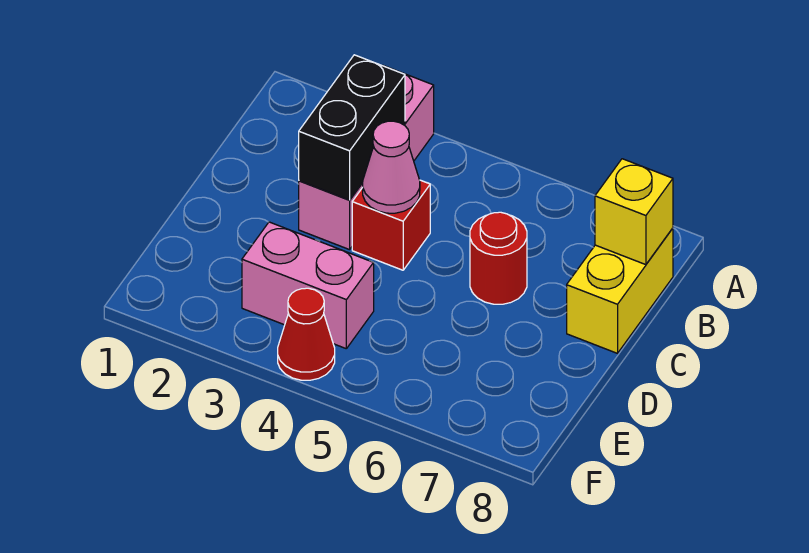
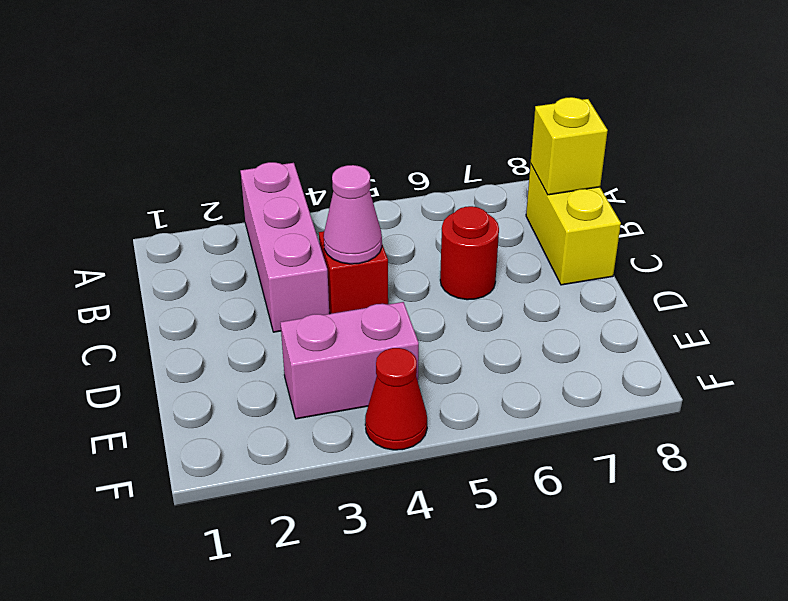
black 1x2 brick [299,55,405,200] -> none

